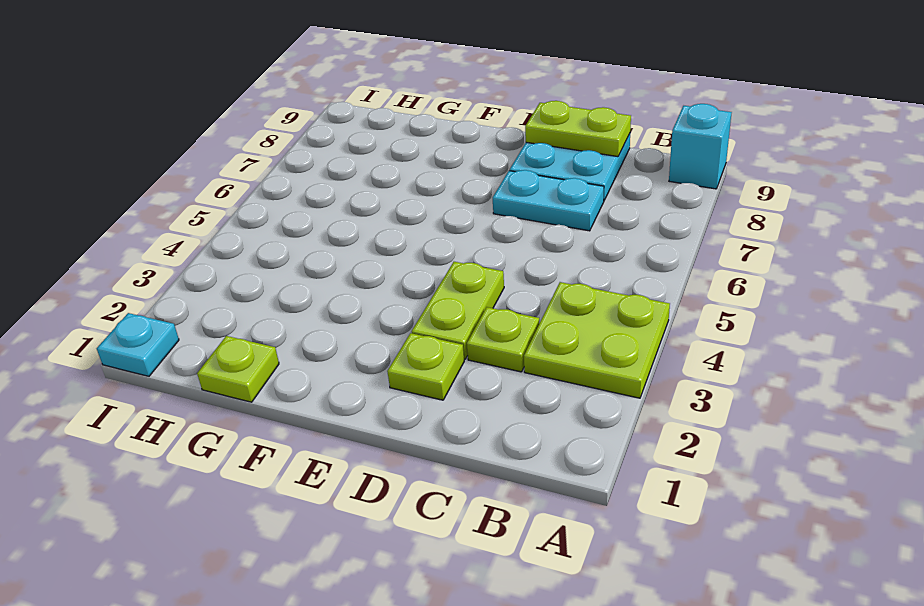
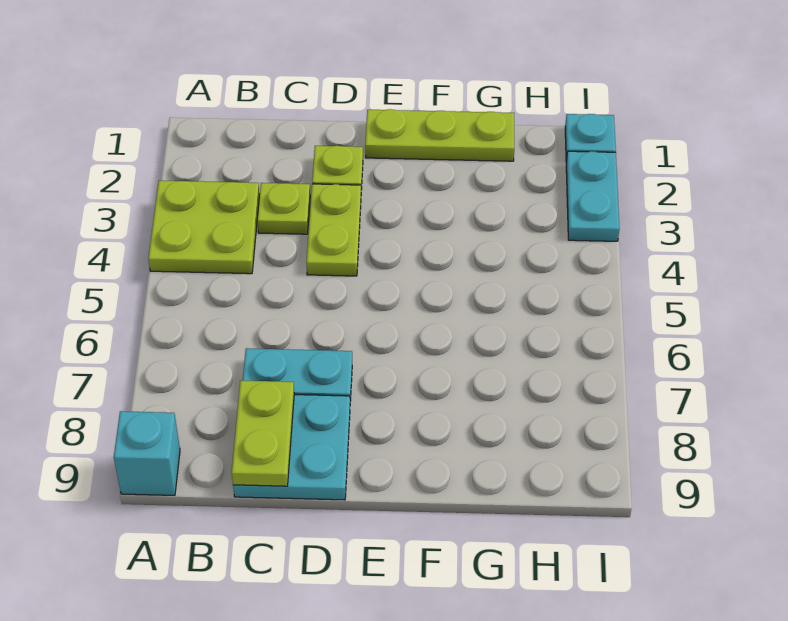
lime 1x2 plate [525,101,631,157] -> lime 1x2 plate turned to [232,380,294,486]
lime 1x1 plate [197,336,279,402] -> lime 1x3 plate [365,109,514,161]
none -> cyan 1x2 plate [566,151,620,241]

